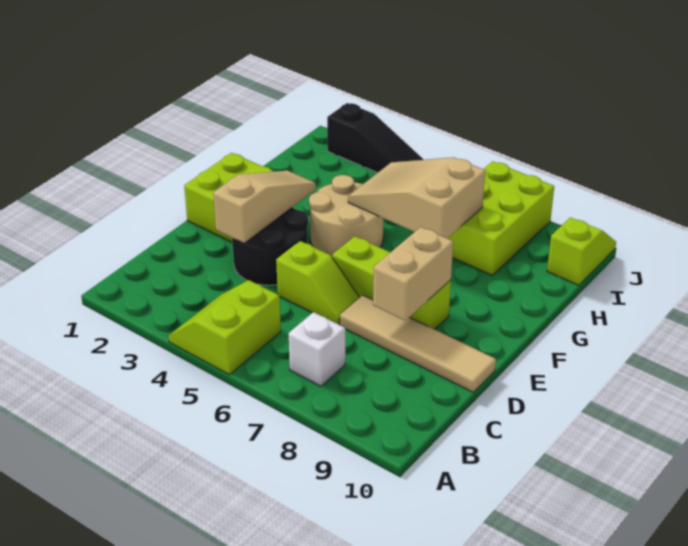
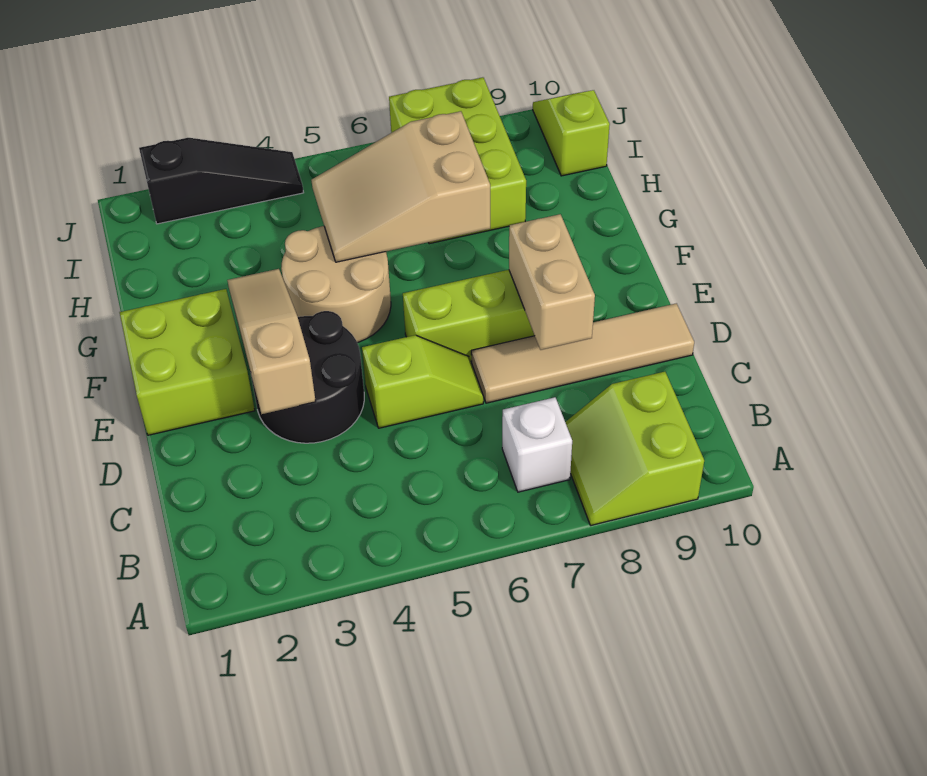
lime 2x2 slope [169,280,281,375] -> lime 2x2 slope moved to [565,372,704,525]

